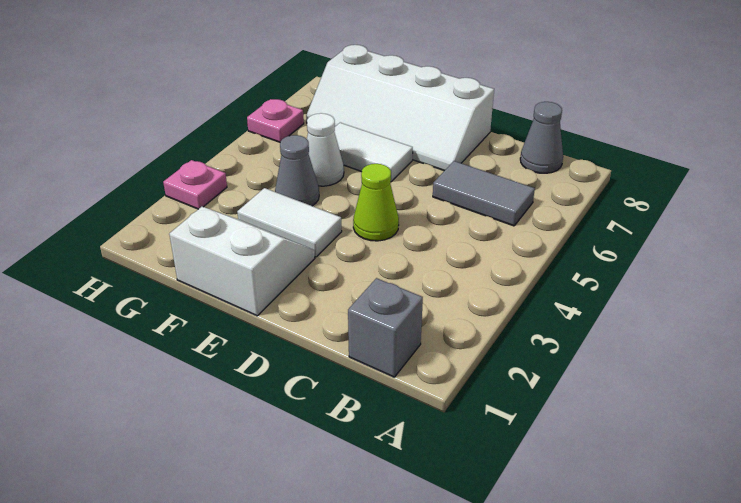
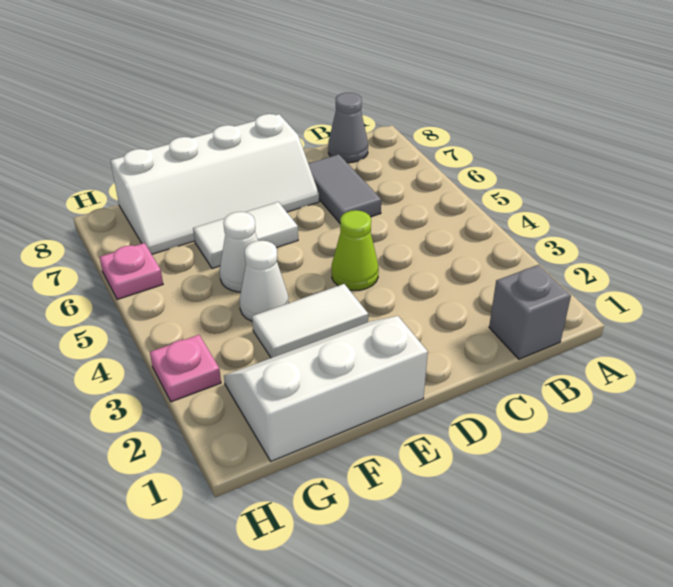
grey 1x2 tile [433,161,535,226] -> grey 1x2 tile turned to [308,154,381,223]
white 2x2 slope [169,207,315,316] -> white 2x3 slope [224,316,428,461]
grey 1x1 cone [275,135,319,206] -> white 1x1 cone [239,241,289,321]

